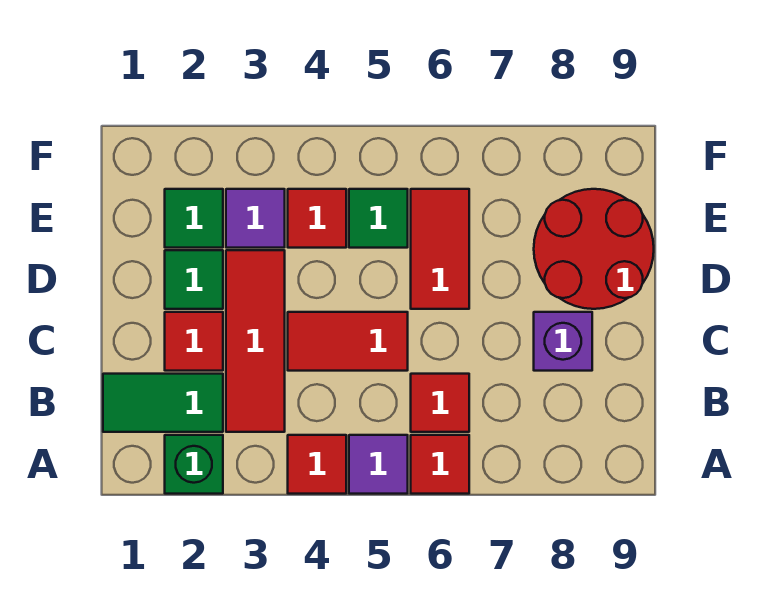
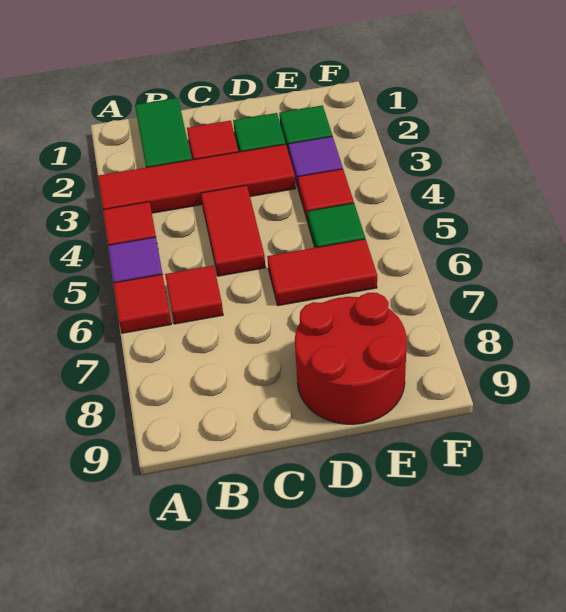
green 1x1 brick [165,435,223,494] -> none
red 1x3 tile [226,250,285,432] -> red 1x4 tile [98,144,296,213]
purple 1x1 brick [534,312,592,371] -> none

